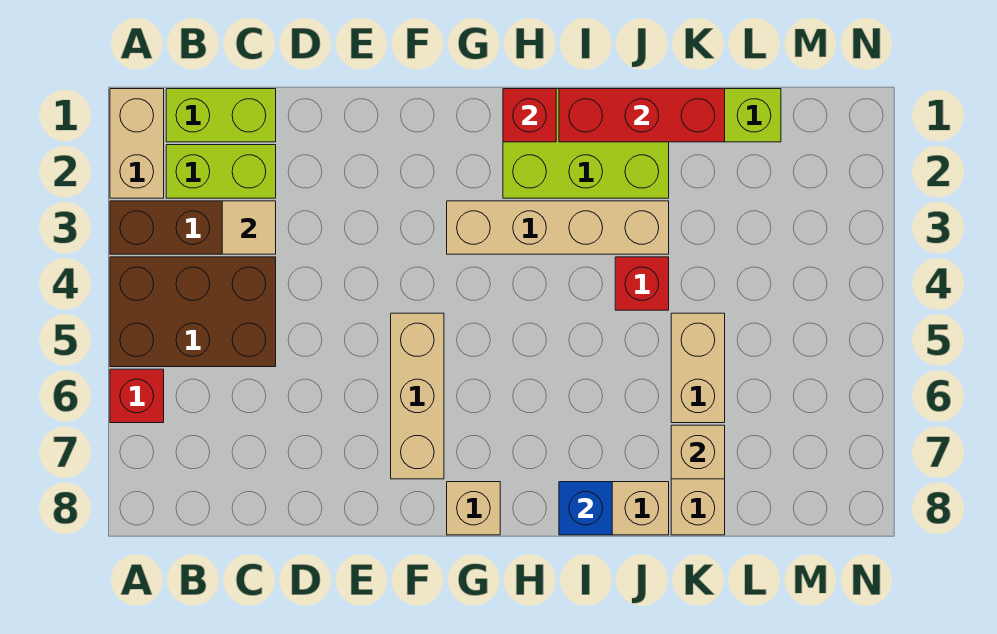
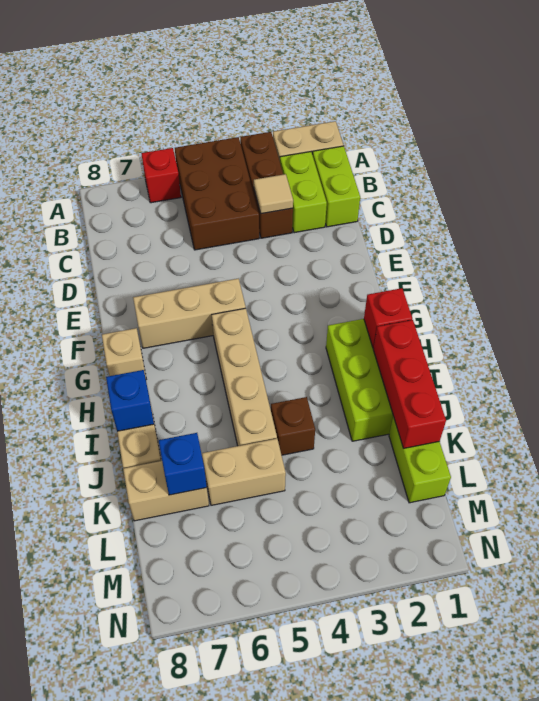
tan 1x4 brick [447,201,669,254] -> tan 1x4 brick moved to [212,308,277,446]
red 1x1 brick [615,257,669,310] -> brown 1x1 brick [271,397,315,455]
tan 1x1 brick [671,425,725,479] -> blue 1x1 brick [159,433,207,495]

